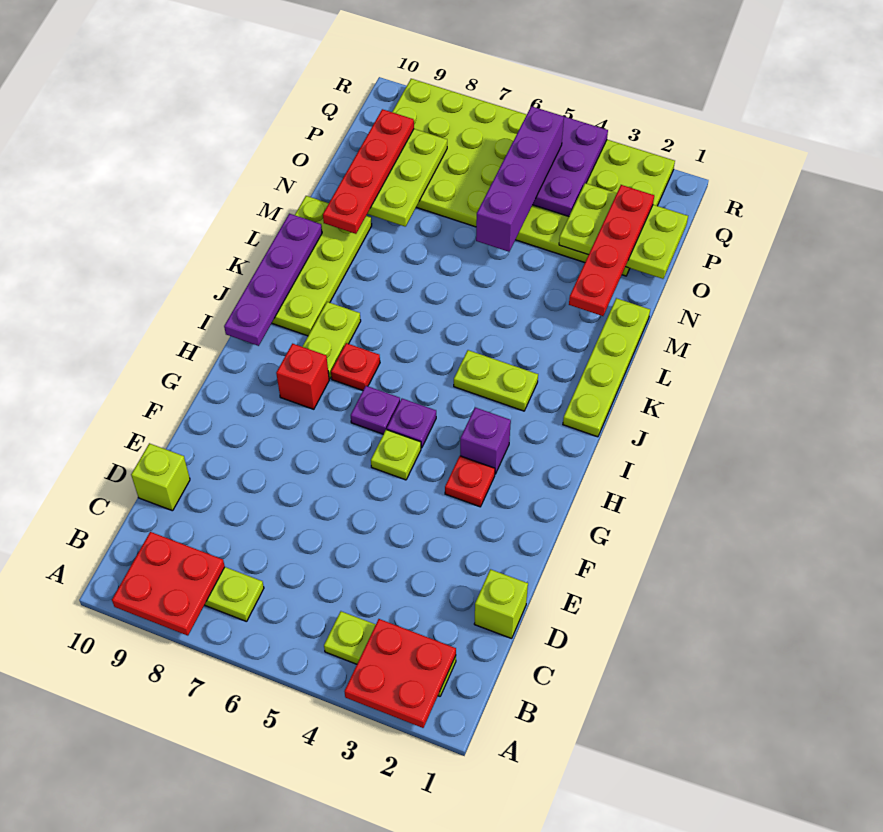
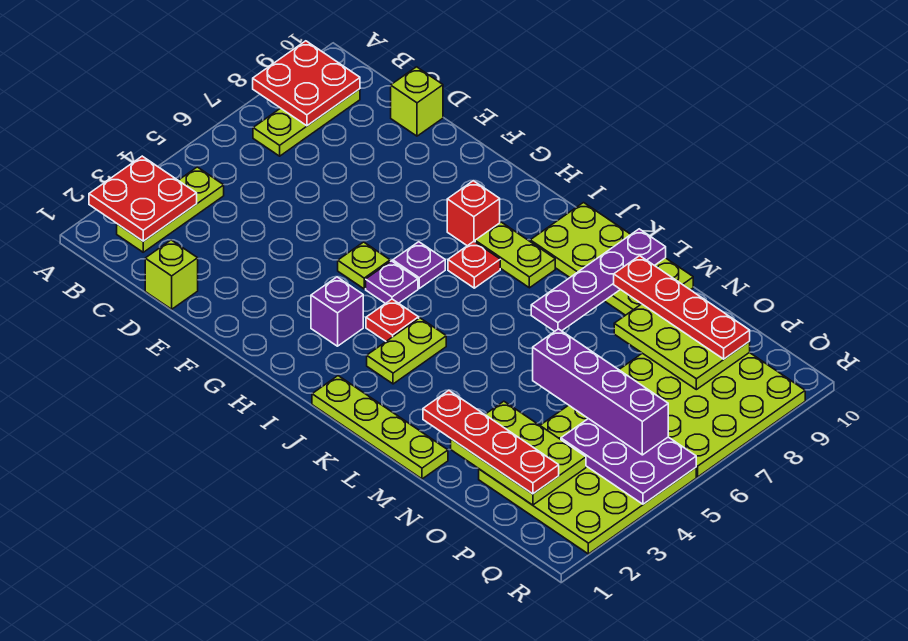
red 1x1 plate [445,456,495,507] -> red 1x1 plate moved to [366,299,419,341]
purple 1x4 plate [224,214,322,346] -> purple 1x4 plate turned to [531,229,666,331]
lime 2x3 plate [559,183,688,279] -> lime 2x3 plate turned to [451,401,586,505]

